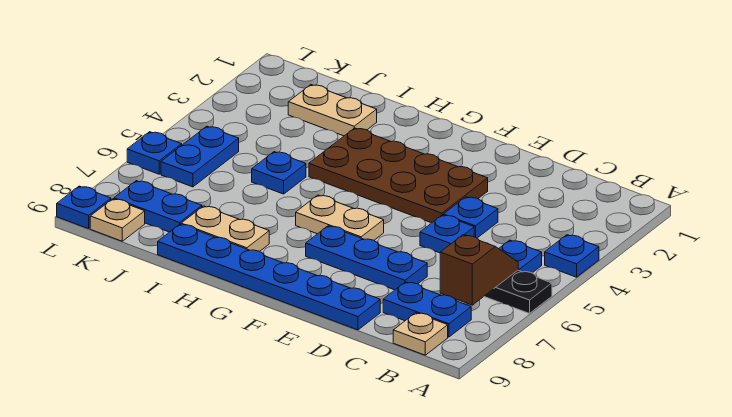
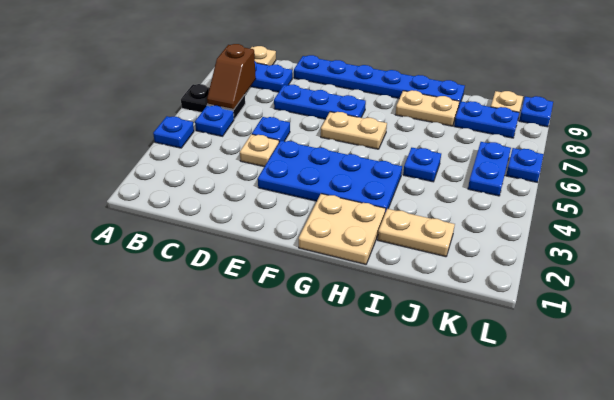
blue 1x1 plate [444,197,498,238] -> tan 1x1 plate [240,134,279,167]
brown 2x4 plate [309,128,488,223] -> blue 2x4 plate [258,141,402,213]
none -> tan 2x2 plate [299,194,385,264]

